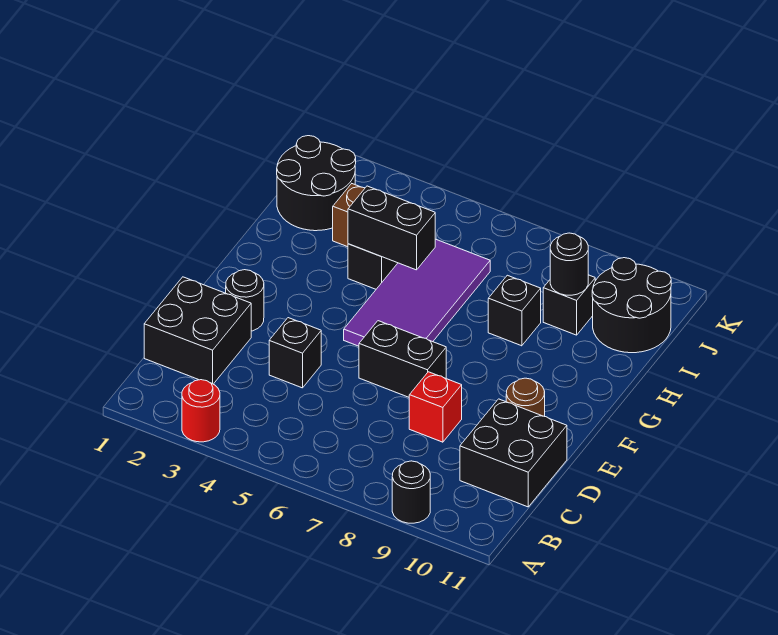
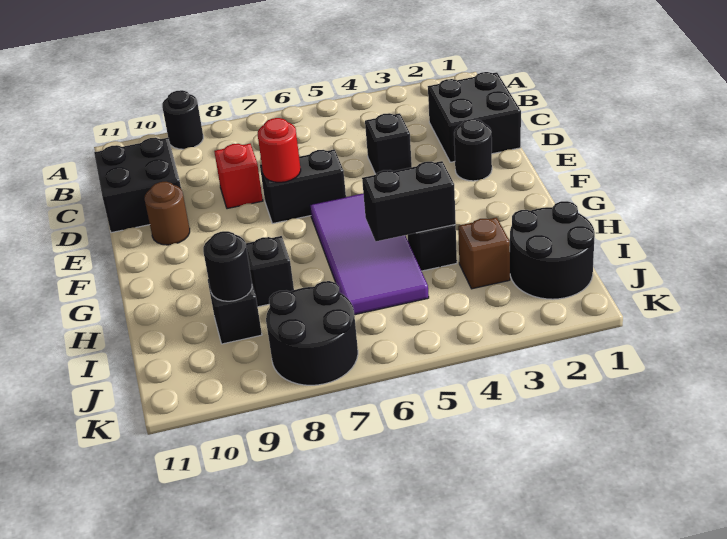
red 1x1 round brick [182,380,220,442] -> red 1x1 round brick moved to [258,118,301,182]
black 2x2 round brick [592,258,671,353] -> black 2x2 round brick moved to [266,281,358,385]

